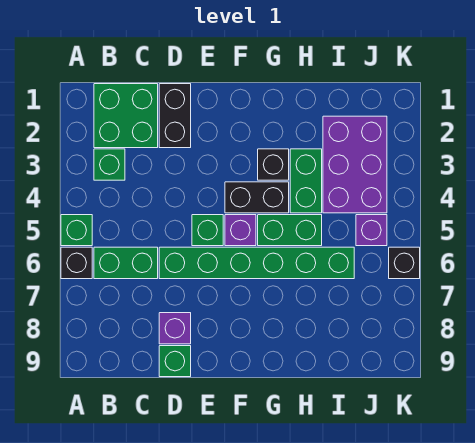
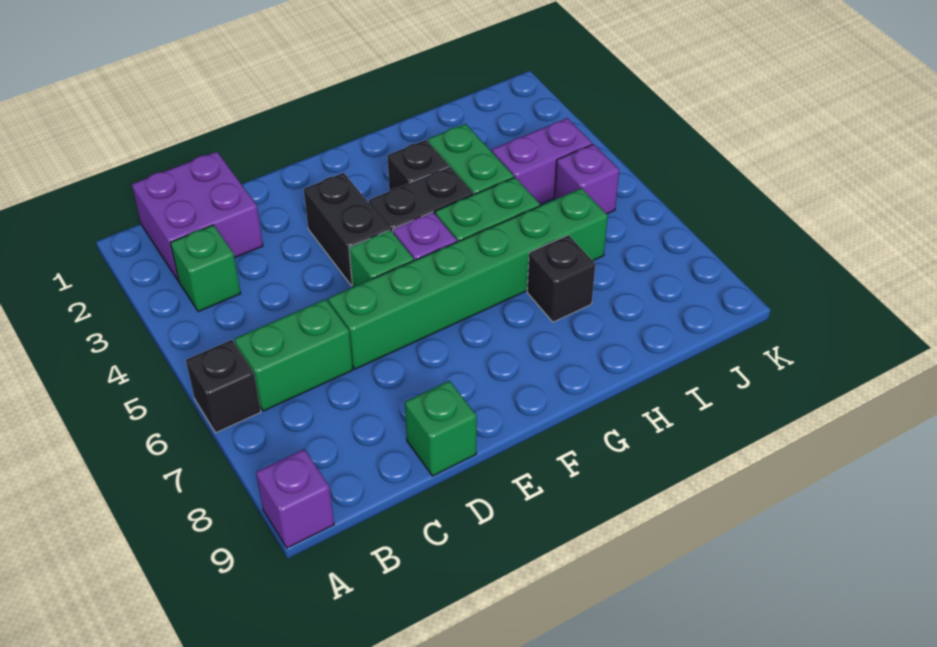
green 1x1 brick [61,215,92,246] -> none
green 2x2 brick [94,84,158,148] -> purple 2x2 brick [132,152,263,281]
black 1x2 brick [159,84,191,148] -> black 1x2 brick moved to [304,173,389,286]
purple 1x1 brick [159,313,191,344] -> purple 1x1 brick moved to [256,449,334,548]
purple 2x3 brick [323,116,387,213] -> purple 1x2 brick [492,118,592,204]
black 1x1 brick [389,247,420,279] -> black 1x1 brick moved to [527,235,595,322]

